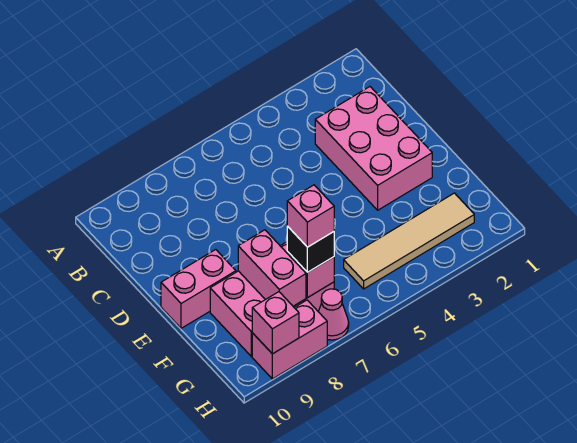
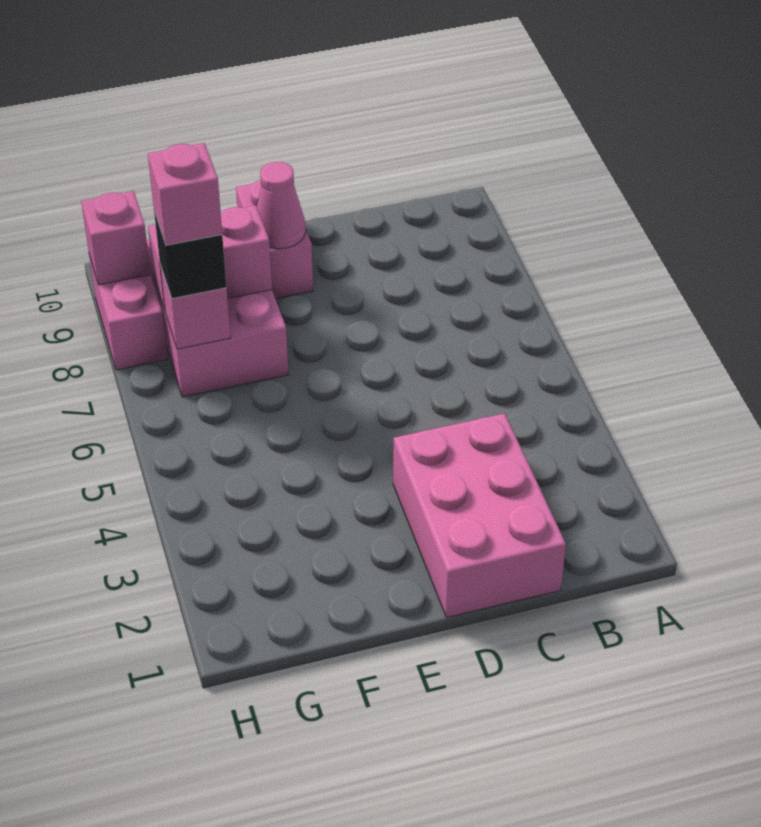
pink 2x3 brick [315,87,432,210] -> pink 2x3 brick turned to [393,413,566,618]
tan 1x4 tile [344,193,474,289] -> none
pink 1x1 cone [318,289,349,340] -> pink 1x1 cone moved to [257,162,306,249]

